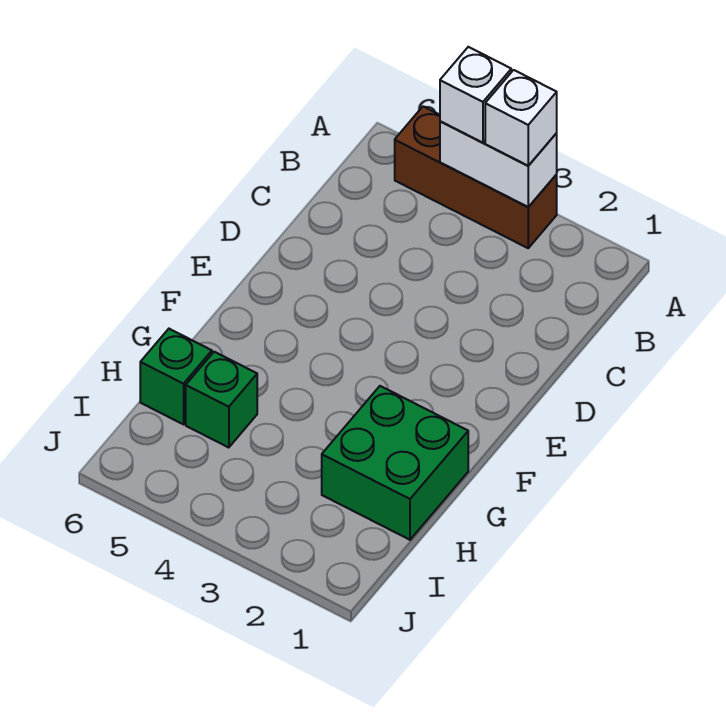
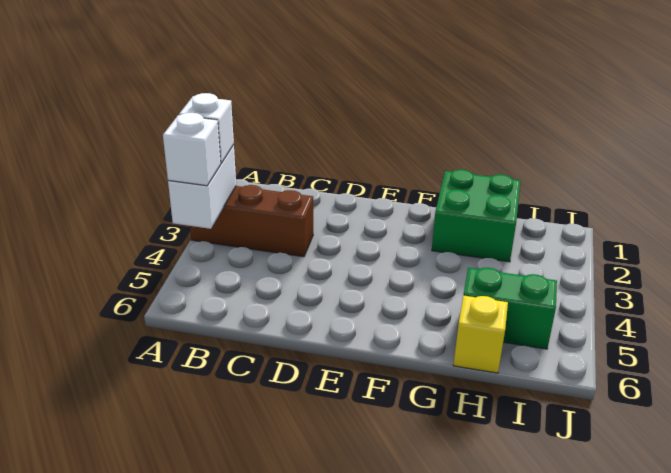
brown 1x3 brick [395,106,557,248] -> brown 1x3 brick turned to [190,185,313,257]
green 1x1 brick [186,352,257,448] -> green 1x2 brick [464,268,557,349]
green 1x1 brick [140,329,212,424] -> yellow 1x1 brick [453,295,508,373]

